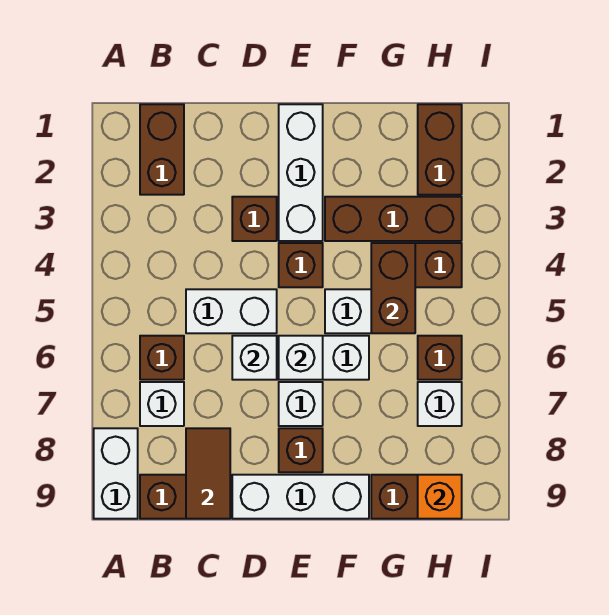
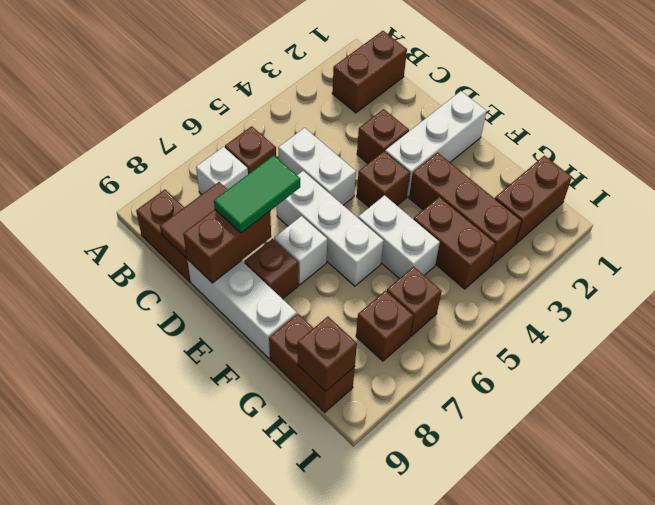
white 1x2 brick [94,428,138,519] -> none
white 1x1 brick [232,336,277,380] -> none
none -> green 1x2 tile [214,155,300,233]
white 1x1 brick [279,336,323,380] -> none
brown 1x2 brick [371,243,415,333] -> brown 1x2 brick moved to [183,210,271,283]
white 1x1 brick [418,382,462,426] -> brown 1x1 brick [356,291,413,361]
orange 1x1 brick [418,475,462,519] -> brown 1x1 brick [298,317,357,391]

